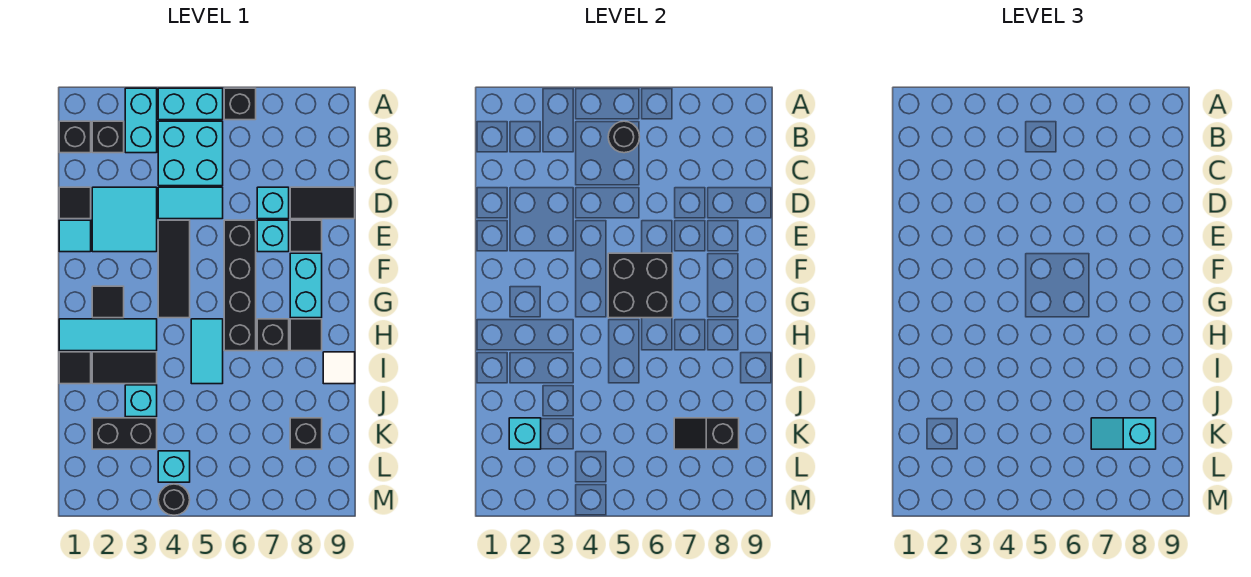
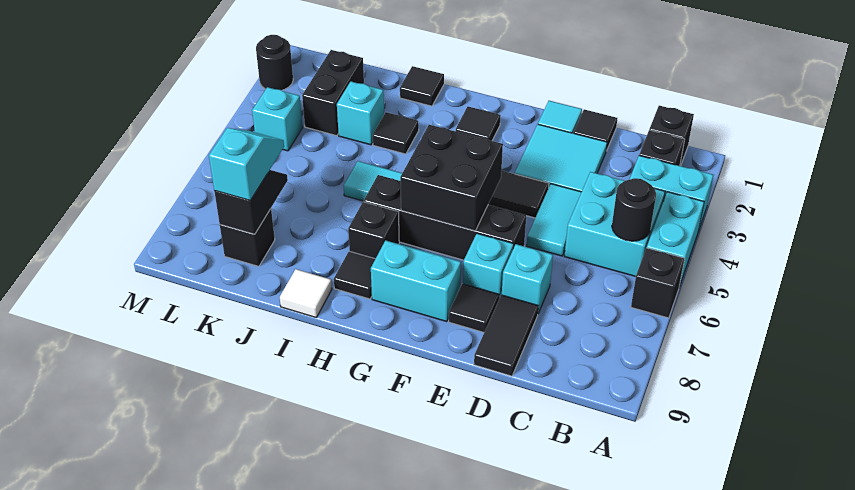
cyan 1x3 tile [59,319,157,351] -> none
black 1x2 tile [92,352,157,384] -> black 1x1 tile [373,112,419,154]
cyan 1x1 brick [509,418,541,449] -> none
black 1x1 round brick [158,484,190,515] -> black 1x1 round brick moved to [256,35,293,90]

